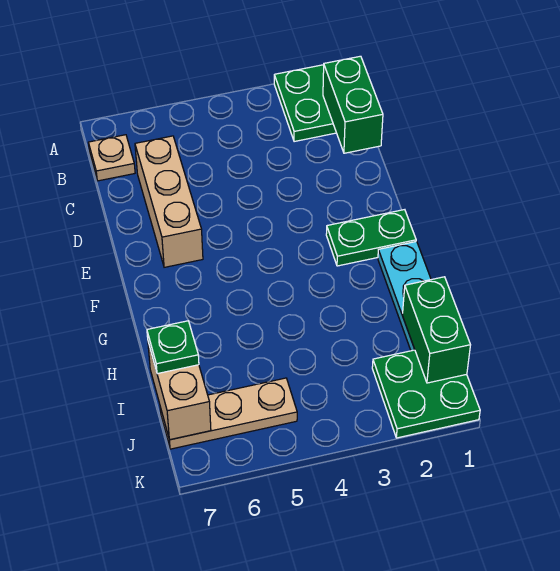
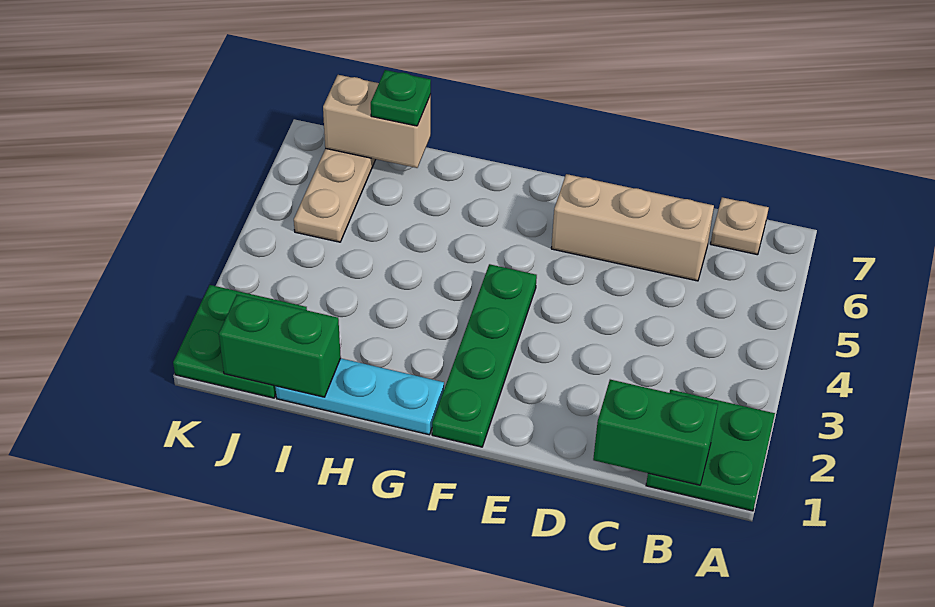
green 1x2 plate [326,210,416,266] -> green 1x4 plate [432,264,537,447]

